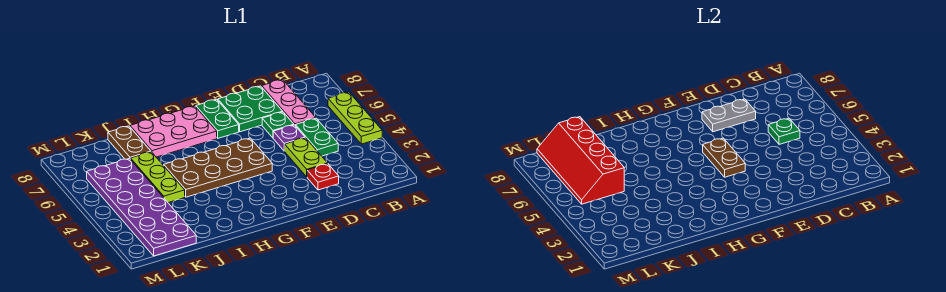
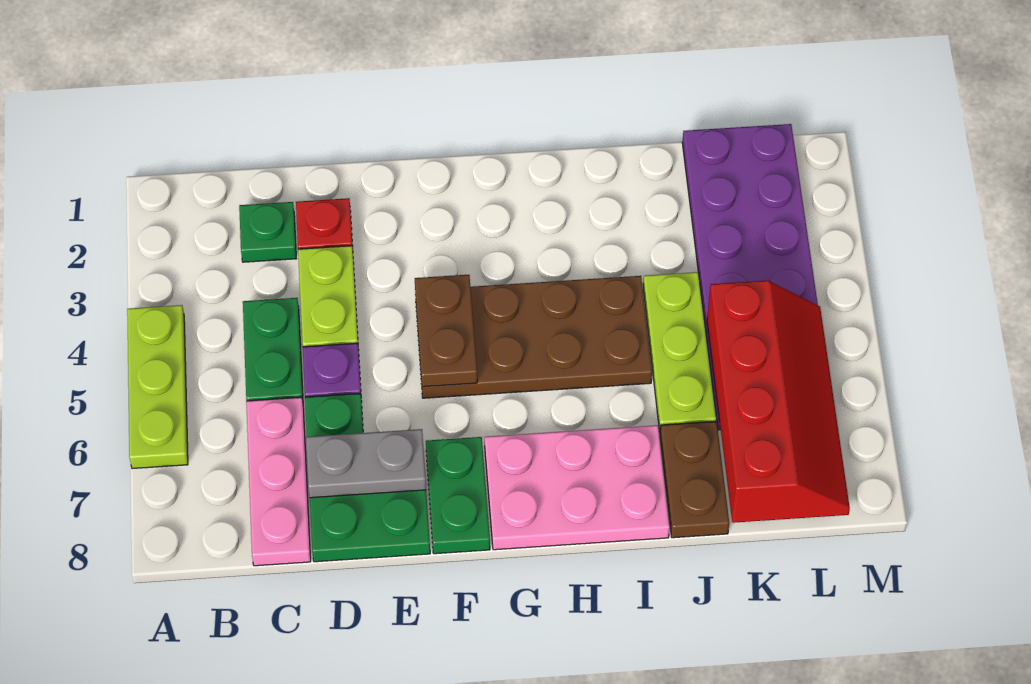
green 1x1 plate [768,118,800,144] -> green 1x1 plate moved to [239,202,296,262]

